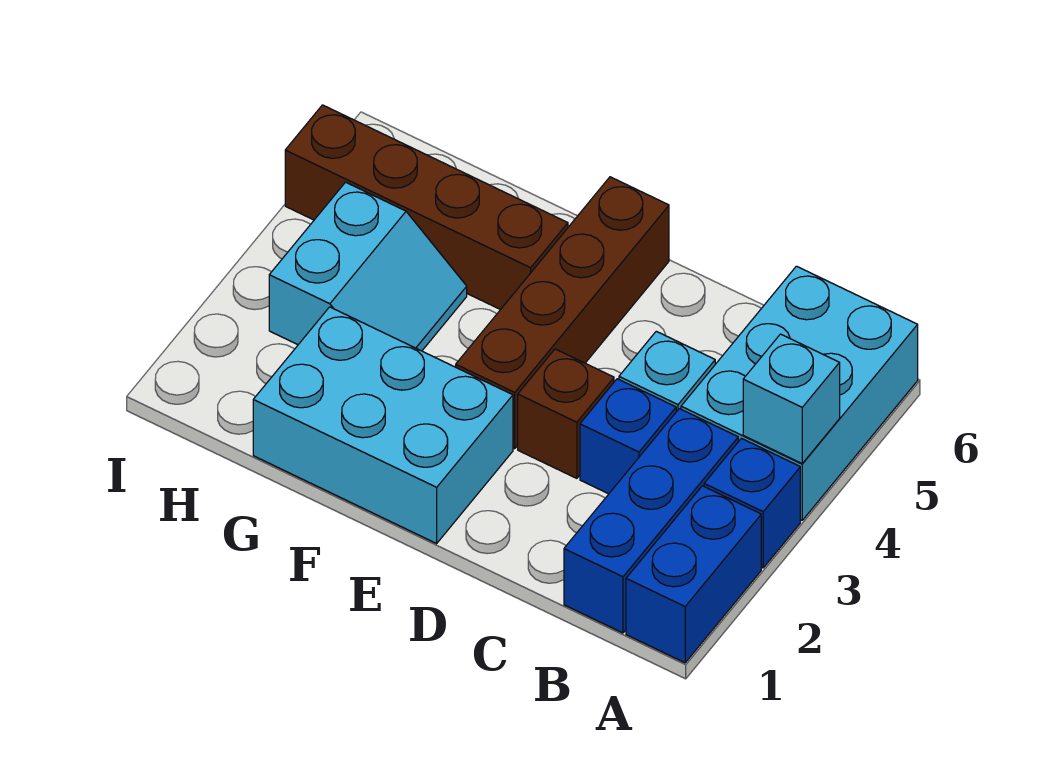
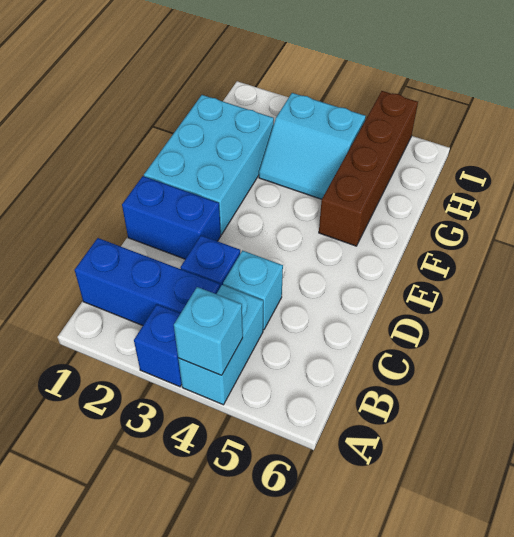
blue 1x2 brick [626,486,761,663] -> blue 1x2 brick moved to [122,176,221,259]
cyan 2x3 brick [681,266,918,520] -> cyan 1x2 brick [178,285,263,405]
brown 1x1 brick [518,349,614,478] -> none
brown 1x4 brick [456,177,669,449] -> none

